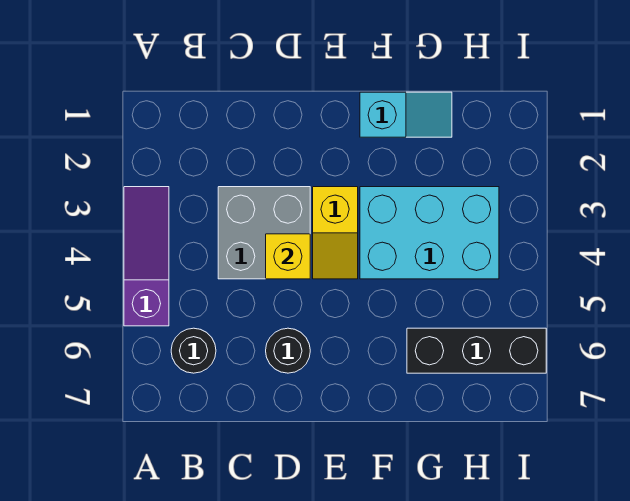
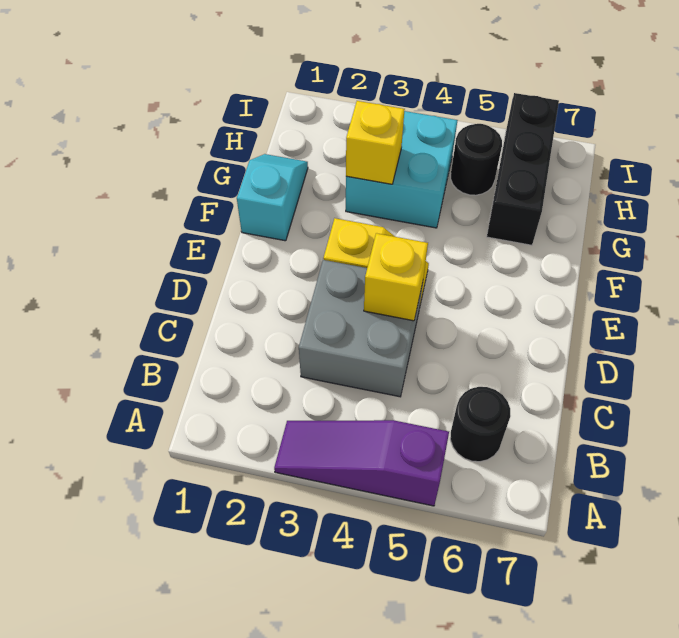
black 1x1 round brick [266,328,310,373] -> black 1x1 round brick moved to [451,124,502,195]
cyan 2x3 brick [360,187,499,279] -> cyan 2x2 brick [346,111,458,228]
none -> yellow 1x1 brick [346,101,405,184]

